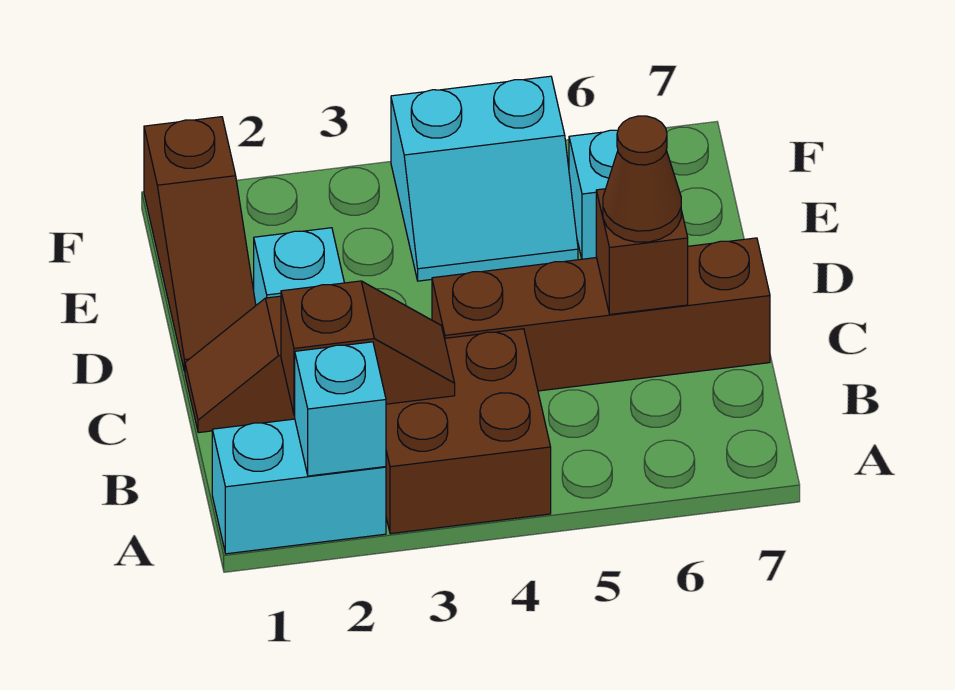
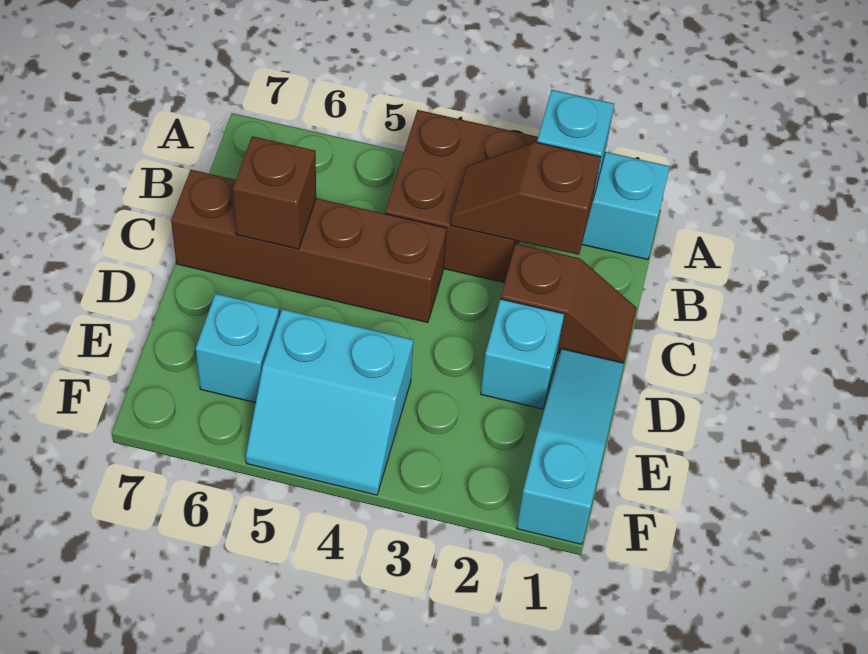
brown 1x1 cone [603,116,681,242] -> none
brown 1x3 slope [144,117,256,372] -> cyan 1x3 slope [517,349,624,544]
cyan 2x2 slope [391,76,578,281] -> cyan 2x2 slope turned to [246,309,413,495]

